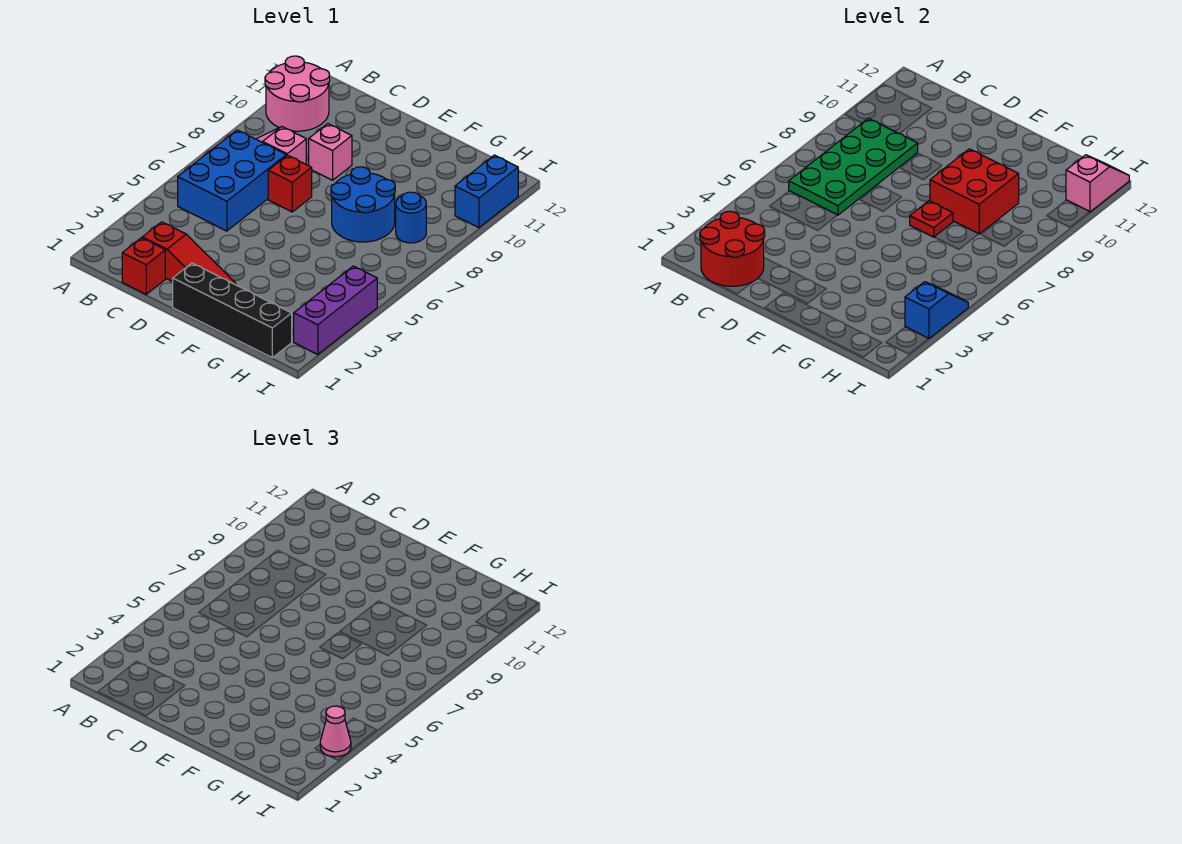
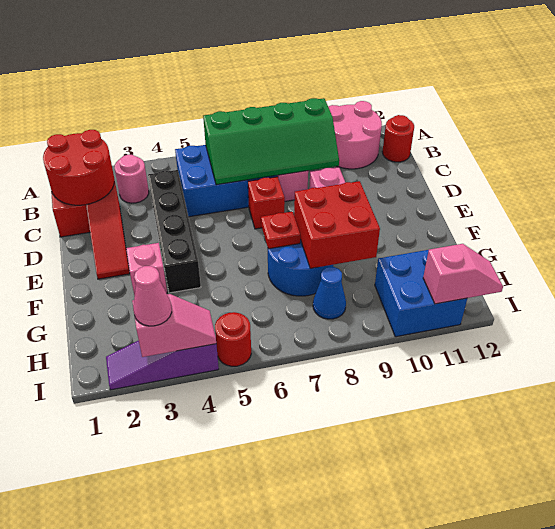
none -> pink 1x1 round brick [115,155,149,203]
green 2x4 plate [789,118,918,215] -> green 2x4 slope [203,98,339,185]
none -> red 1x1 round brick [382,115,414,162]
black 1x4 brick [173,263,292,358] -> black 1x4 brick moved to [148,170,201,293]
none -> pink 1x1 brick [126,243,167,296]
blue 1x1 round brick [396,192,426,243] -> blue 1x1 cone [313,267,346,319]
purple 1x3 brick [294,266,377,355] -> purple 1x3 slope [106,340,219,390]
blue 1x2 slope [905,282,968,339] -> pink 1x2 slope [132,294,216,357]
none -> red 1x1 round brick [215,312,251,366]
blue 1x2 brick [455,155,518,228] -> blue 2x2 brick [375,250,467,337]

